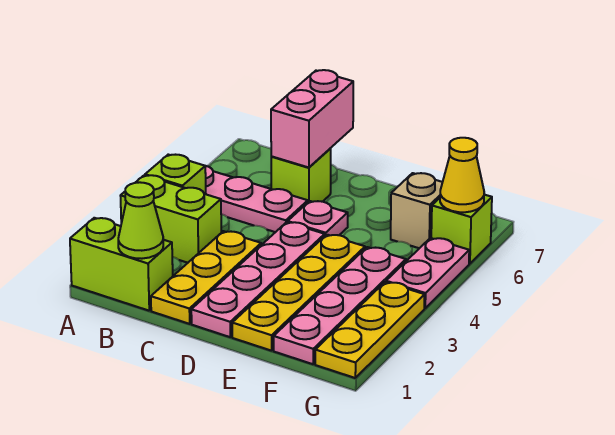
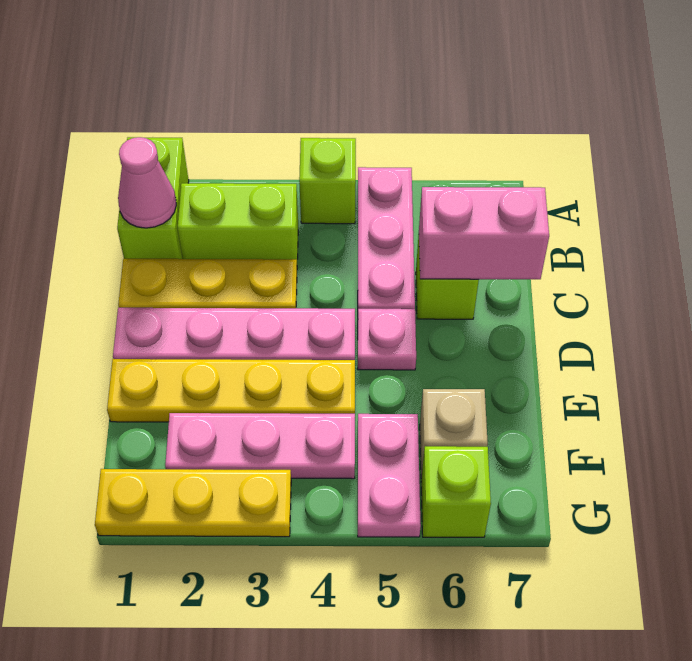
lime 1x2 brick [120,175,221,263] -> lime 1x2 brick turned to [178,183,298,260]
lime 1x1 cone [118,182,163,259] -> pink 1x1 cone [118,137,176,228]
pink 1x4 plate [274,247,406,364] -> pink 1x3 plate [165,413,355,479]
pink 1x2 plate [386,238,469,308] -> pink 1x2 plate turned to [358,414,421,537]
yellow 1x1 cone [440,138,484,212] -> none

